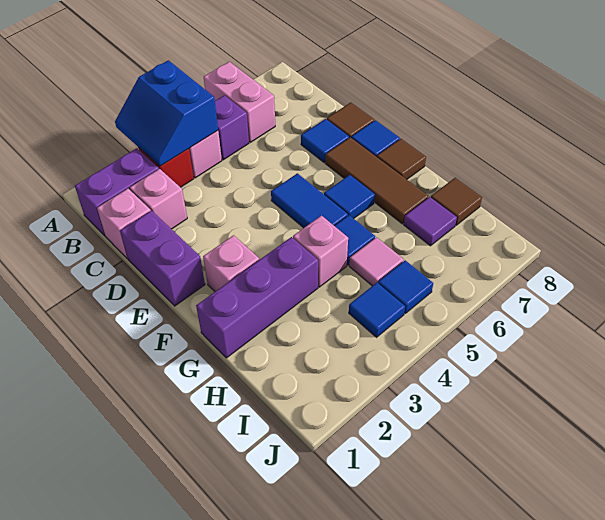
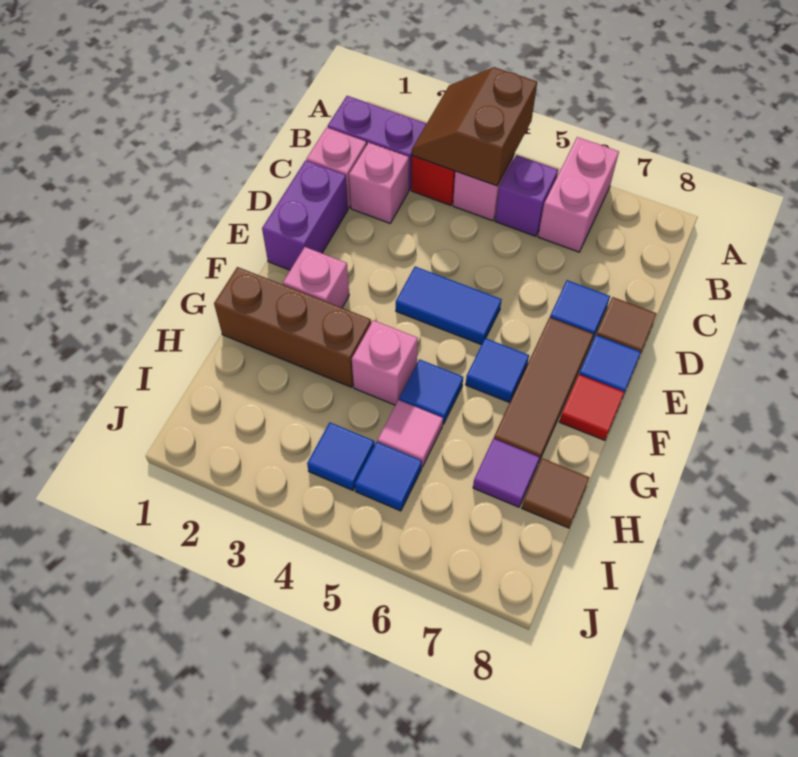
blue 2x2 slope [115,60,218,166] -> brown 2x2 slope [412,67,537,186]
blue 1x2 tile [271,173,348,228] -> blue 1x2 tile turned to [396,267,502,345]
brown 1x1 tile [377,139,426,179] -> red 1x1 tile [559,375,625,440]
purple 1x3 brick [196,237,318,358] -> brown 1x3 brick [214,267,371,387]

